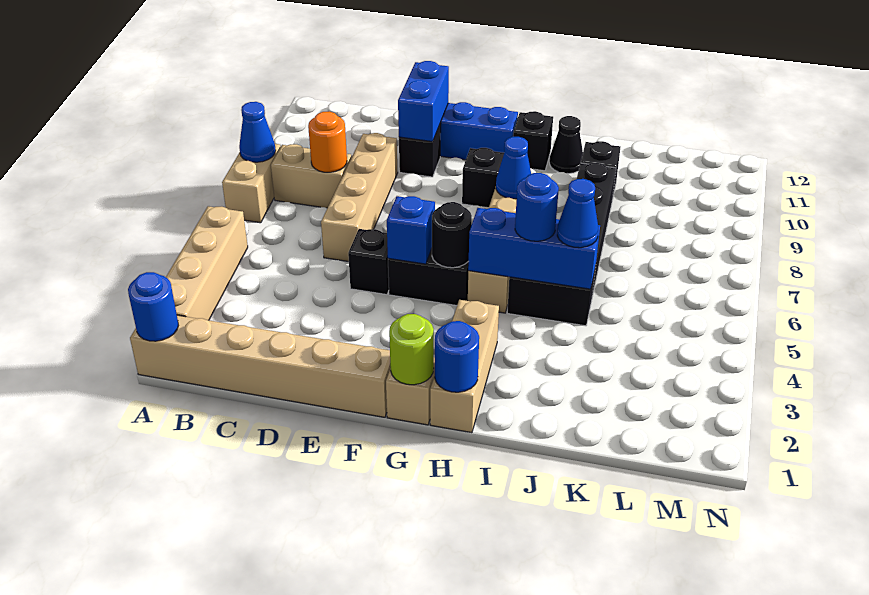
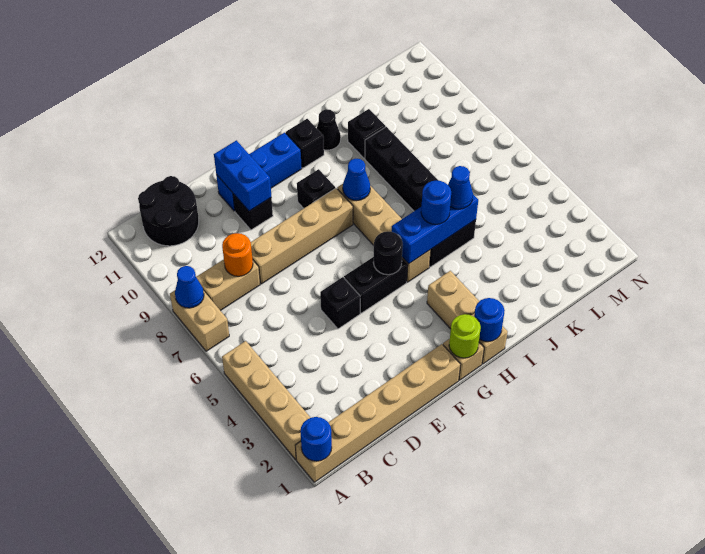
none -> black 2x2 round brick [138,176,199,246]
tan 1x4 brick [321,133,398,262] -> tan 1x4 brick turned to [251,188,353,284]
blue 1x1 brick [387,196,435,264] -> none

